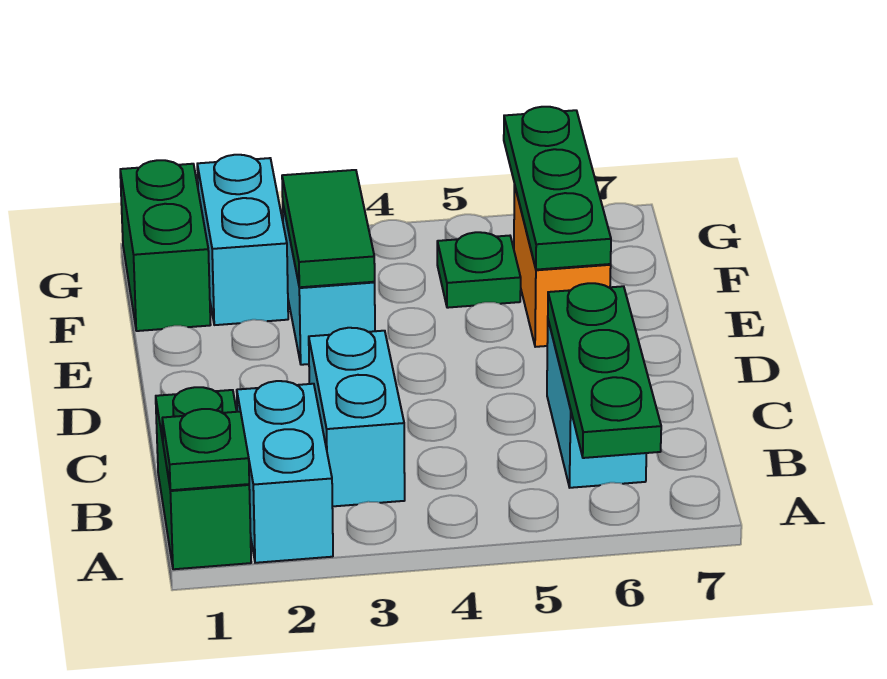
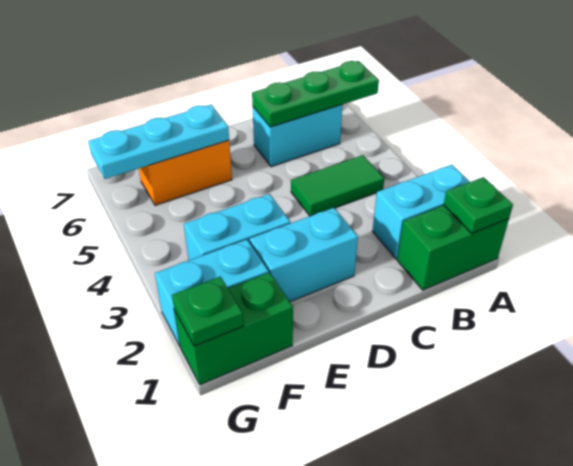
cyan 1x2 brick [309,328,405,507] -> cyan 1x2 brick moved to [249,208,358,302]
green 1x2 tile [282,170,375,287] -> green 1x2 tile moved to [291,155,384,216]
green 1x3 plate [504,107,611,270] -> cyan 1x3 plate [88,105,229,179]
green 1x1 plate [437,232,521,308] -> green 1x1 plate moved to [172,277,244,346]

